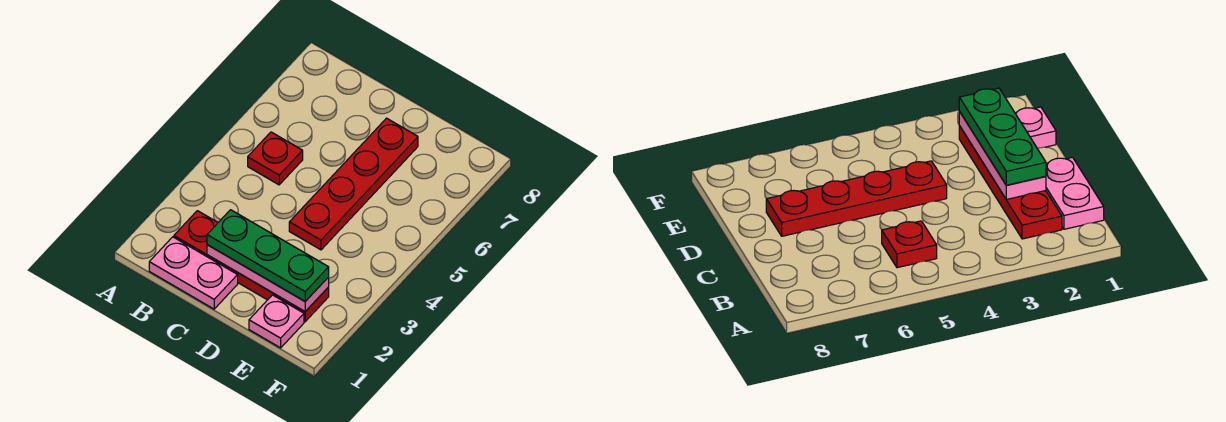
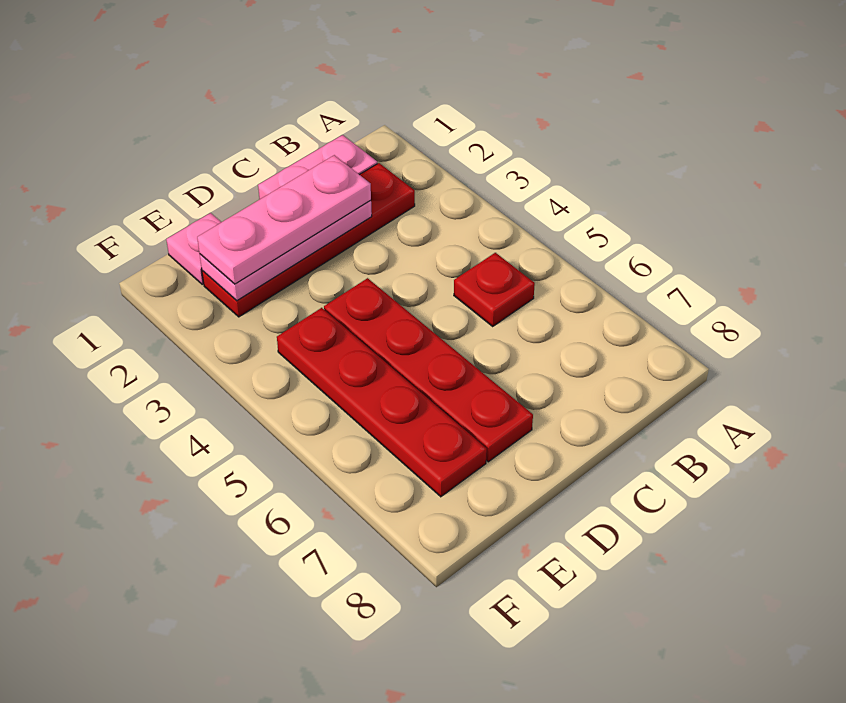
green 1x3 plate [207,210,329,301] -> pink 1x3 plate [197,155,371,284]
none -> red 1x4 plate [277,308,487,497]

